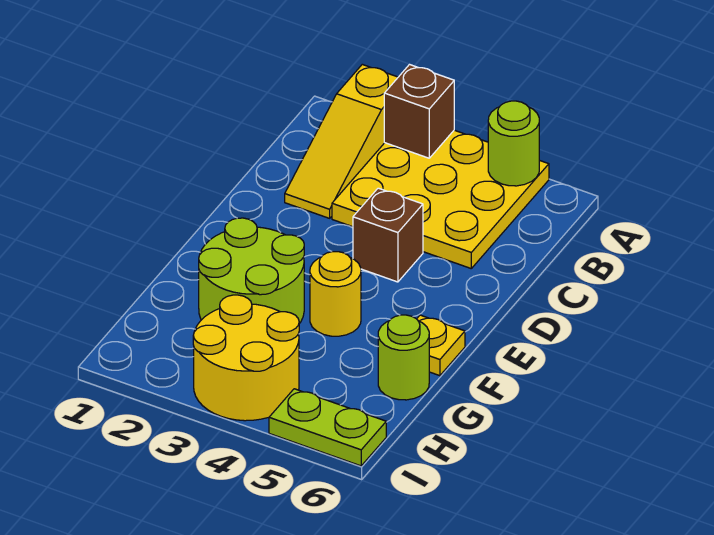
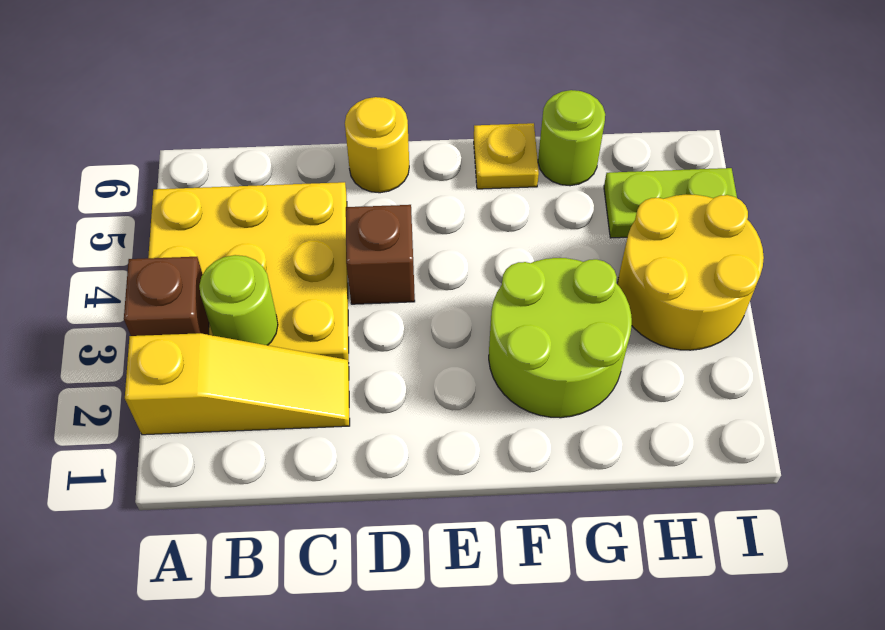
lime 1x1 round brick [488,101,539,186] -> lime 1x1 round brick moved to [199,255,278,345]
yellow 1x1 round brick [310,252,361,336] -> yellow 1x1 round brick moved to [345,97,409,193]
lime 1x2 plate [269,389,386,466] -> lime 1x2 plate turned to [604,168,737,238]

